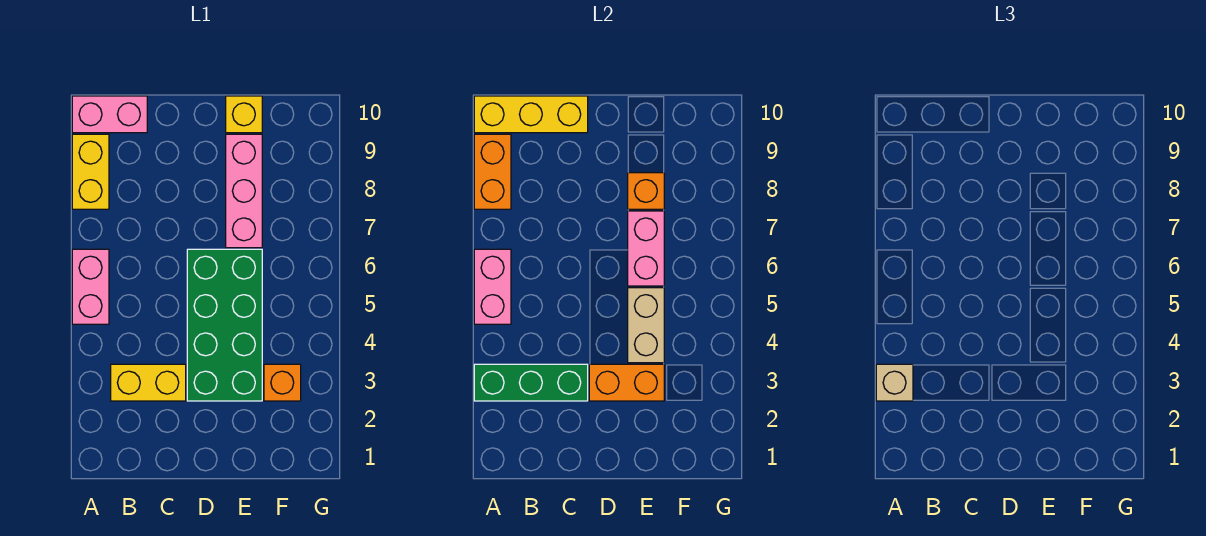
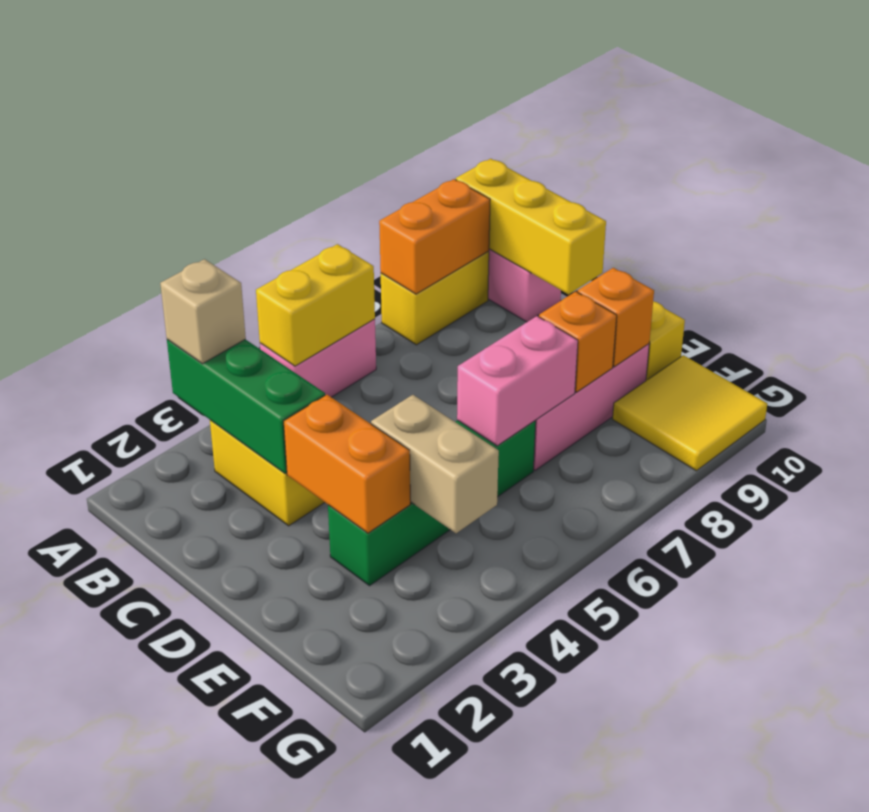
pink 1x2 brick [474,249,511,324] -> yellow 1x2 brick [256,244,375,366]
green 2x4 brick [187,249,262,401] -> green 1x4 brick [328,420,536,586]
tan 1x2 brick [628,288,664,363] -> tan 1x2 brick turned to [371,395,499,533]
orange 1x1 brick [264,364,301,401] -> orange 1x1 brick moved to [578,268,654,367]
none -> yellow 2x2 tile [613,355,767,471]

